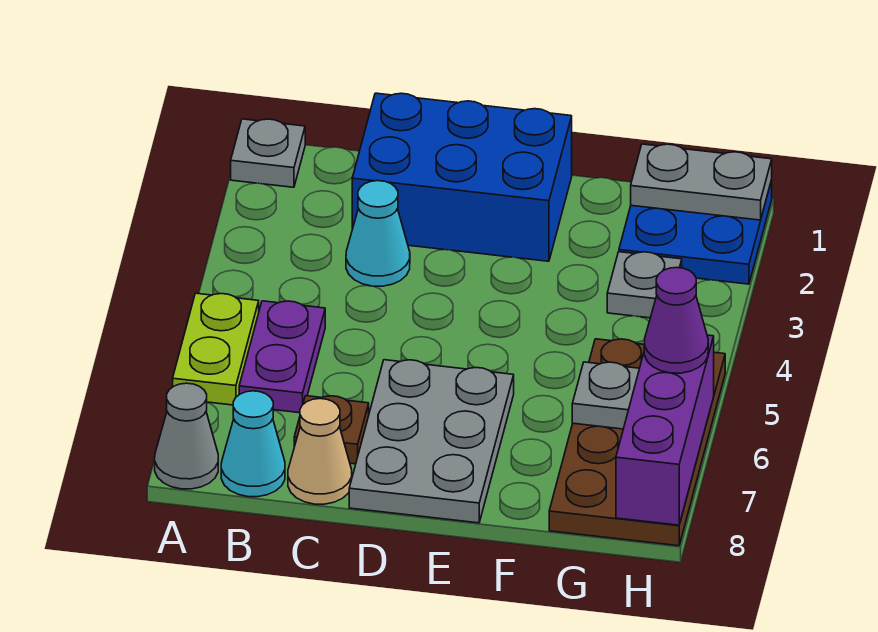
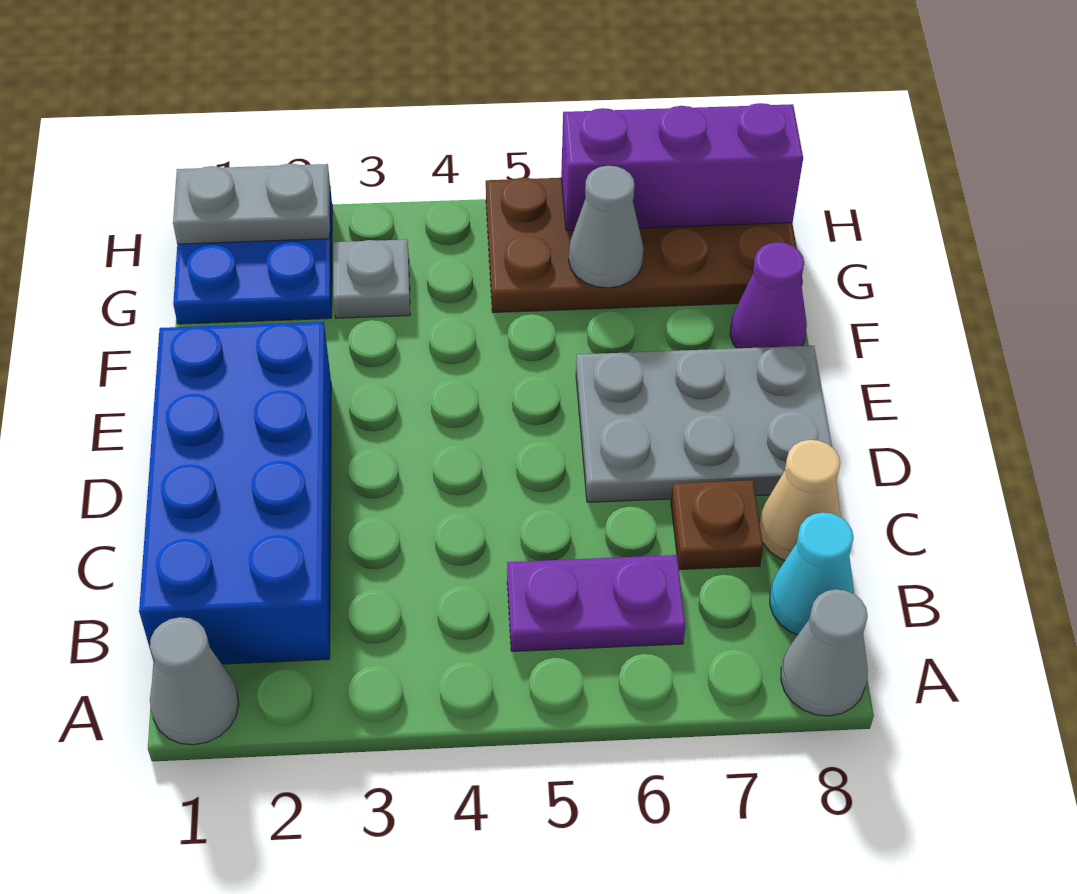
grey 1x1 plate [231,119,305,187] -> grey 1x1 cone [150,617,239,745]
lime 1x2 plate [173,293,259,405] -> none
blue 2x3 brick [352,93,572,261] -> blue 2x4 brick [139,322,331,664]
cyan 1x1 cone [346,181,410,286] -> none
grey 1x2 plate [631,144,772,220] -> grey 1x2 plate turned to [173,164,330,244]
grey 1x1 plate [572,362,639,429] -> grey 1x1 cone [569,166,644,288]
purple 1x1 cone [644,267,708,373] -> purple 1x1 cone moved to [730,242,807,348]

